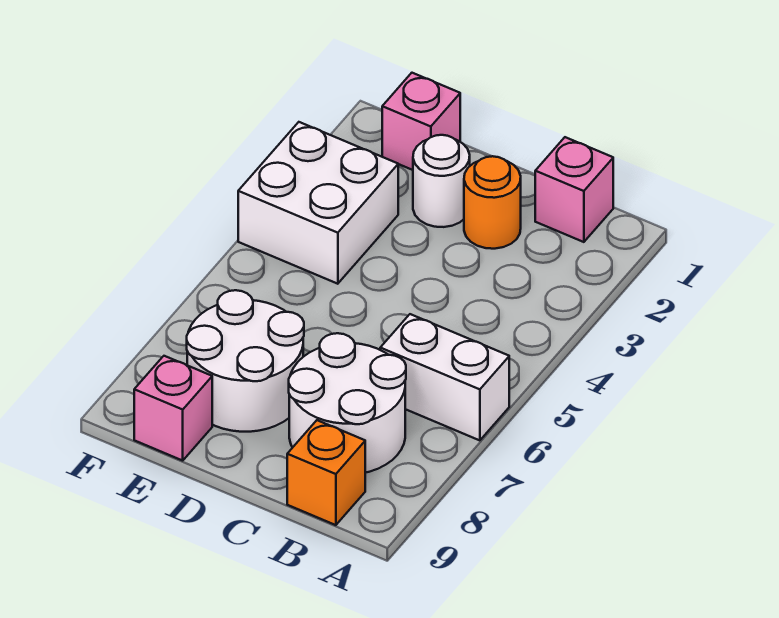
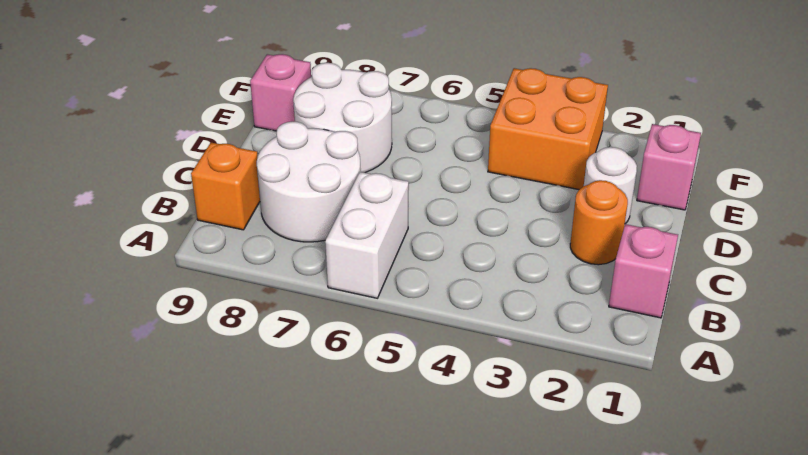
white 2x2 brick [238,122,398,284] -> orange 2x2 brick [488,68,608,190]

